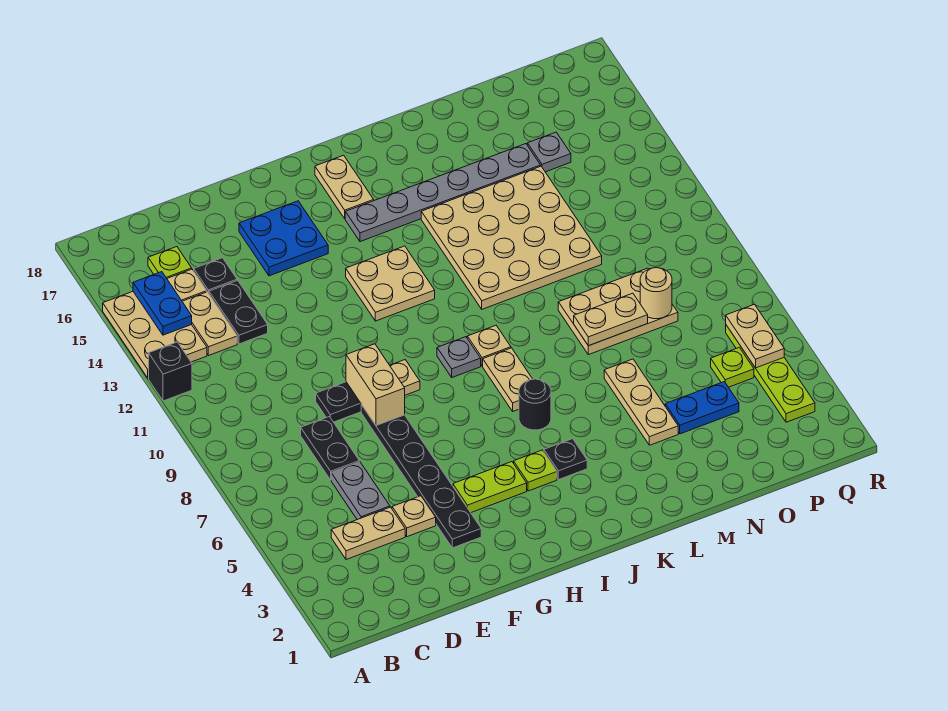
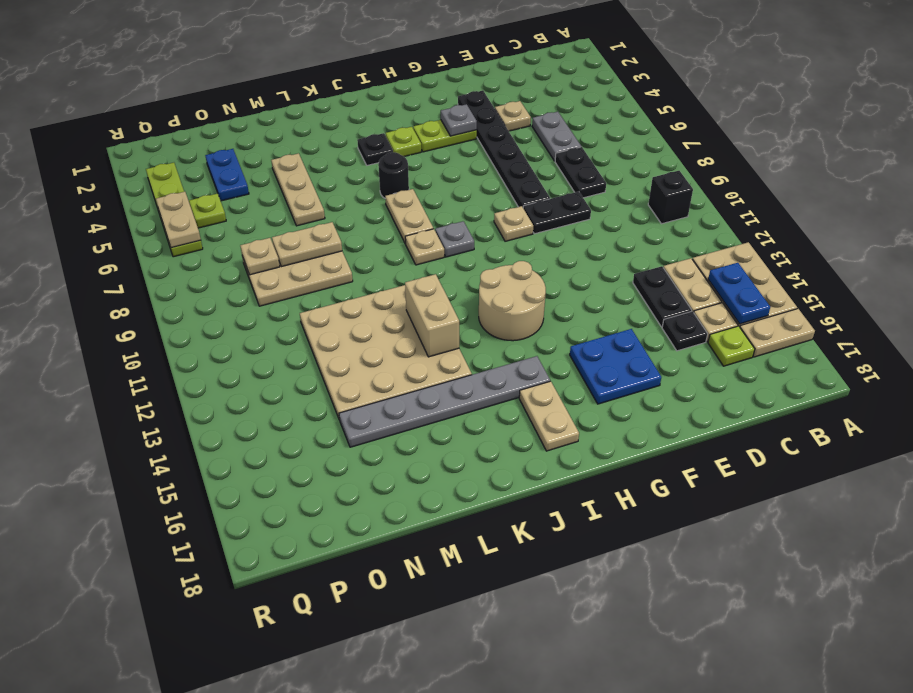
black 1x1 brick [149,342,192,401] -> black 1x1 brick moved to [648,171,693,224]
tan 1x2 plate [331,507,405,560] -> tan 1x2 plate moved to [740,309,815,357]
tan 1x2 brick [346,344,405,425] -> tan 1x2 brick moved to [405,274,459,357]
tan 2x2 plate [346,246,435,321] -> tan 2x2 round brick [479,261,546,341]
blue 1x2 plate [665,382,739,434] -> blue 1x2 plate turned to [205,149,249,201]
tan 1x1 round brick [640,268,672,319] -> tan 1x1 plate [240,238,280,275]
grey 1x1 plate [527,132,571,172] -> grey 1x1 plate moved to [441,104,477,136]

